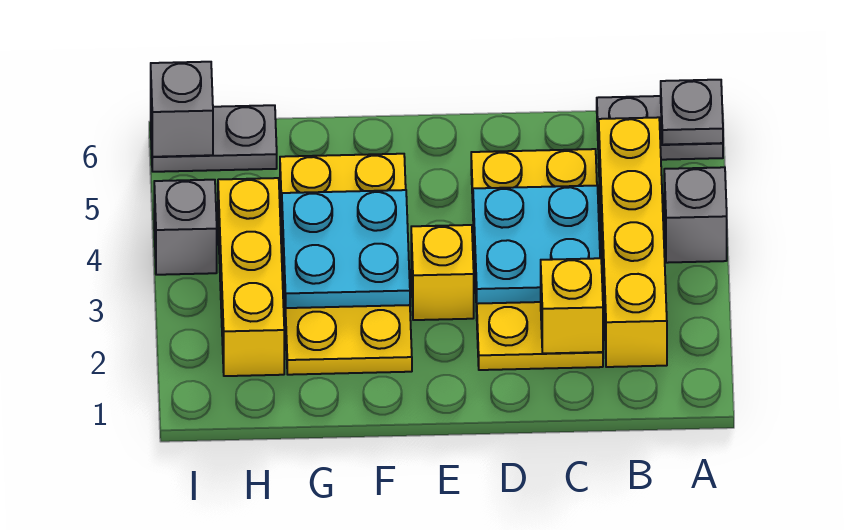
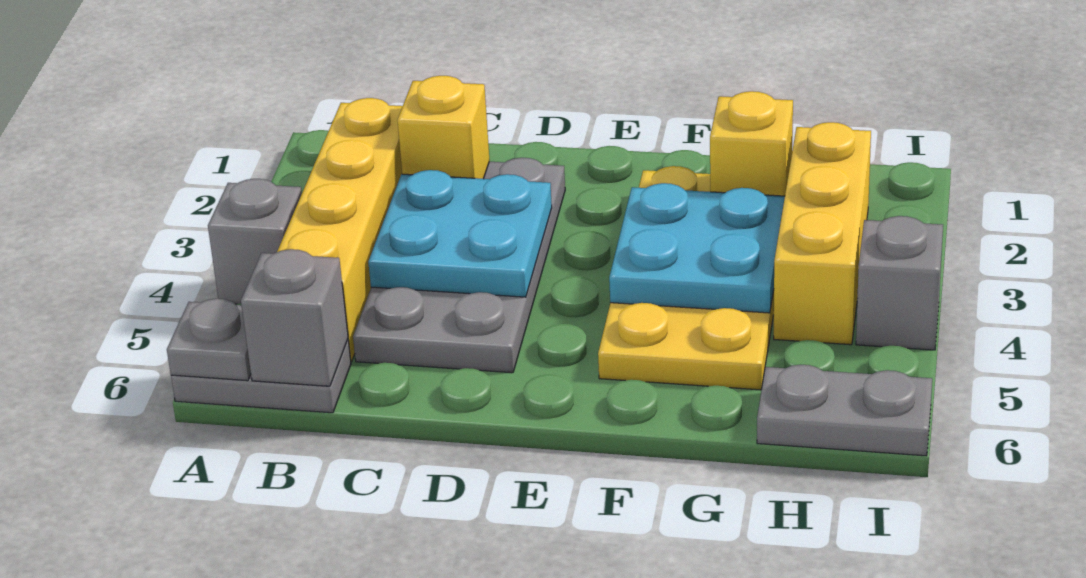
yellow 2x4 plate [471,149,603,370] -> grey 2x4 plate [353,158,565,373]
yellow 1x1 brick [411,225,474,320] -> yellow 1x1 brick moved to [710,91,793,196]
grey 1x1 brick [151,62,213,157] -> grey 1x1 brick moved to [241,249,348,386]

